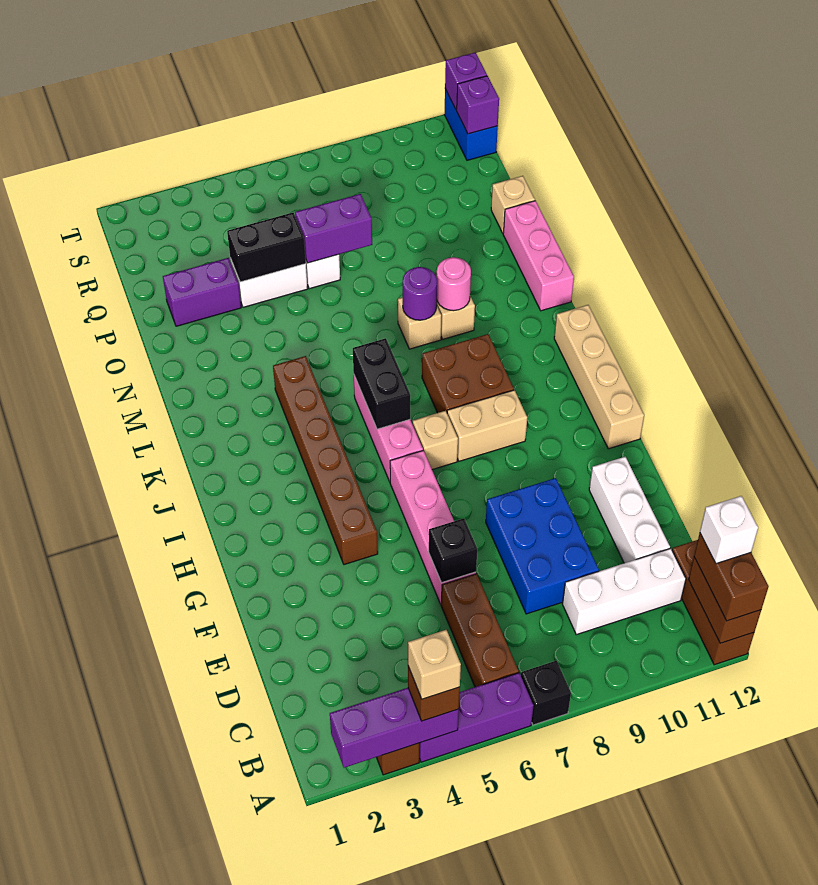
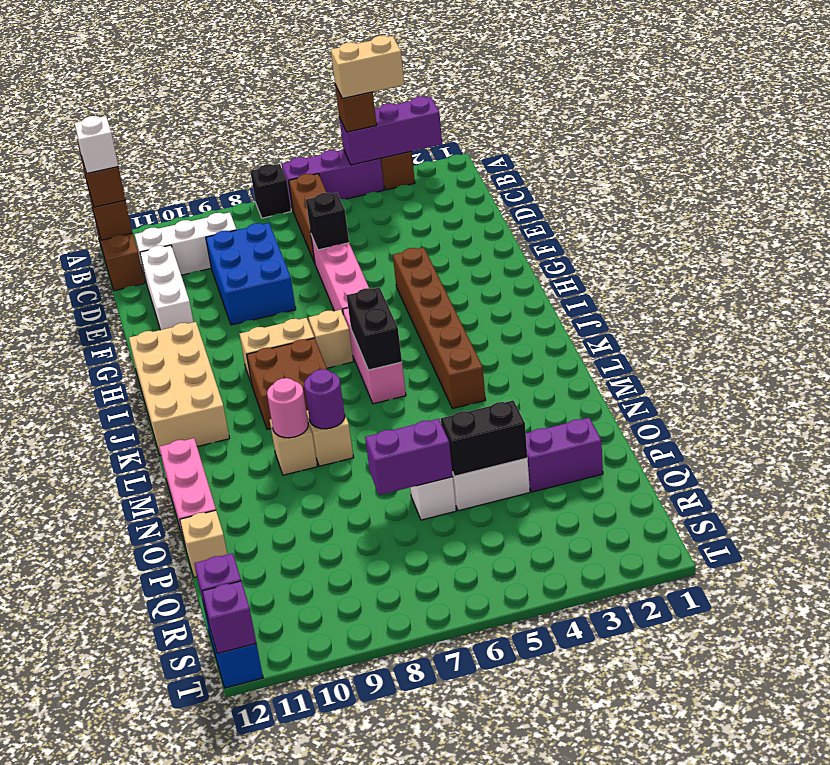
tan 1x1 brick [408,630,461,699] -> tan 1x2 brick [331,35,404,99]
tan 1x4 brick [554,305,644,449] -> tan 2x4 brick [129,322,230,456]

